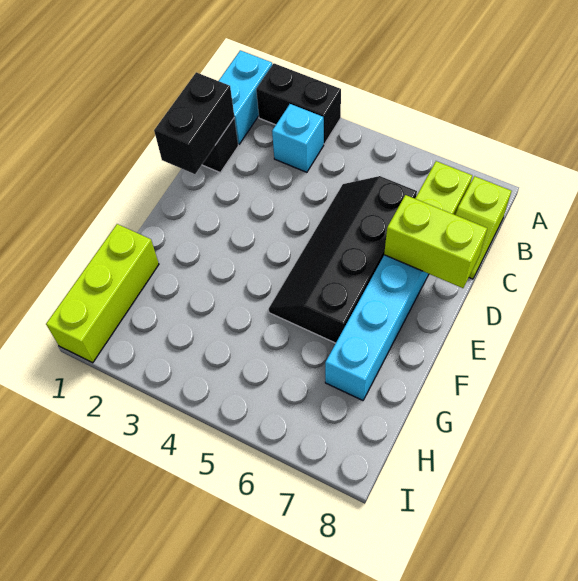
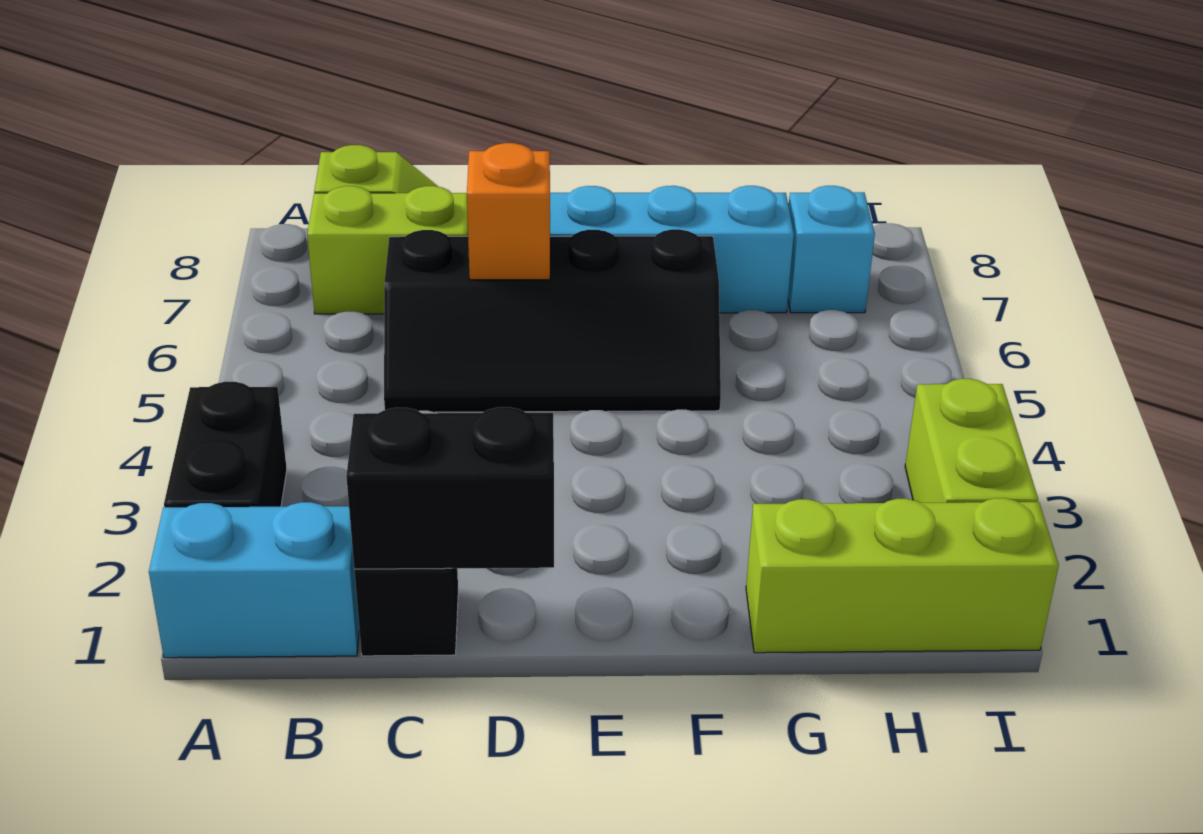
cyan 1x1 brick [272,104,324,172] -> cyan 1x1 brick moved to [788,186,875,313]
none -> orange 1x1 brick [467,143,550,280]
lime 1x2 brick [384,195,487,288] -> lime 1x2 brick moved to [905,379,1038,503]

